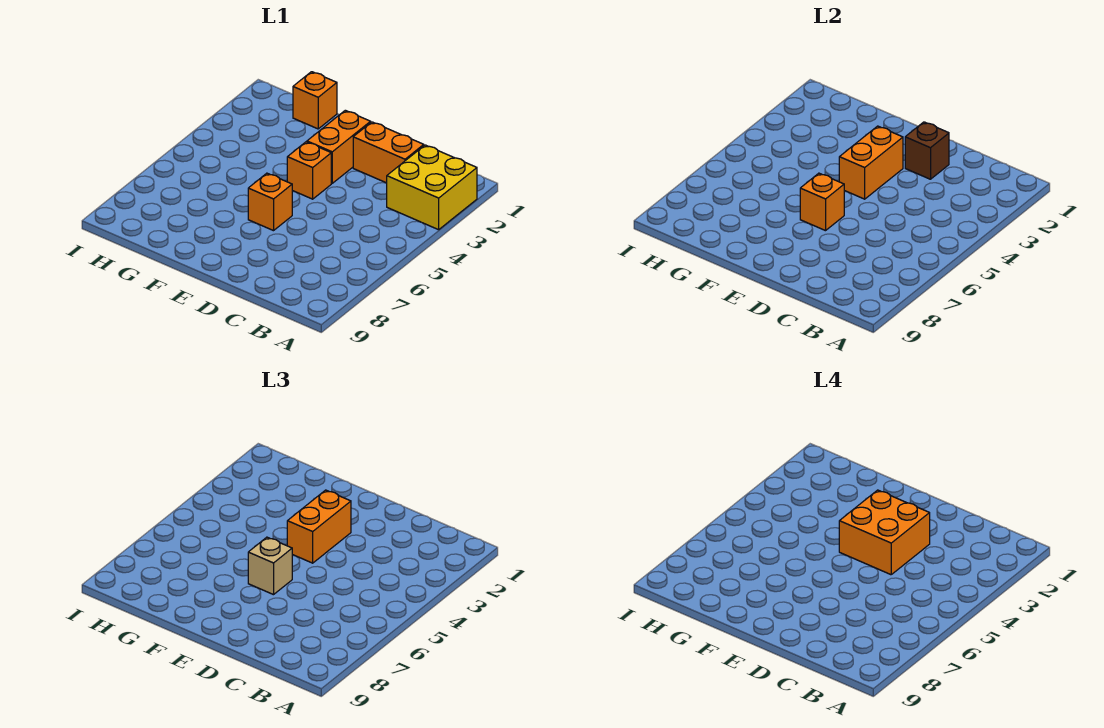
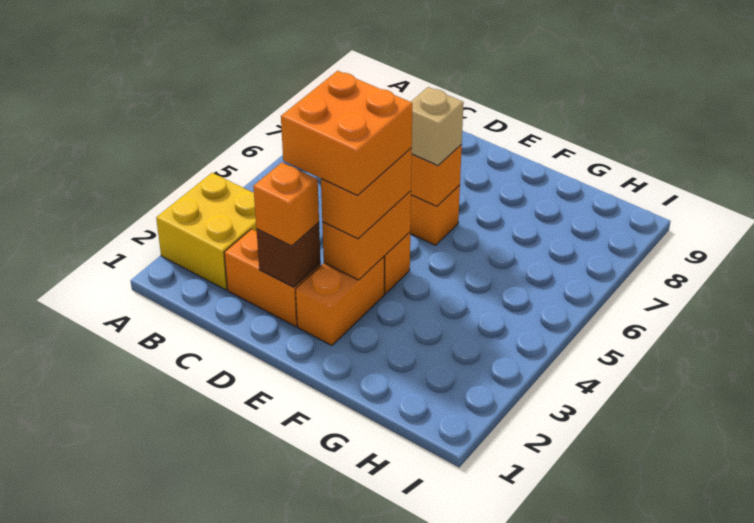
orange 1x1 brick [293,72,337,129] -> orange 1x1 brick moved to [253,163,319,246]

